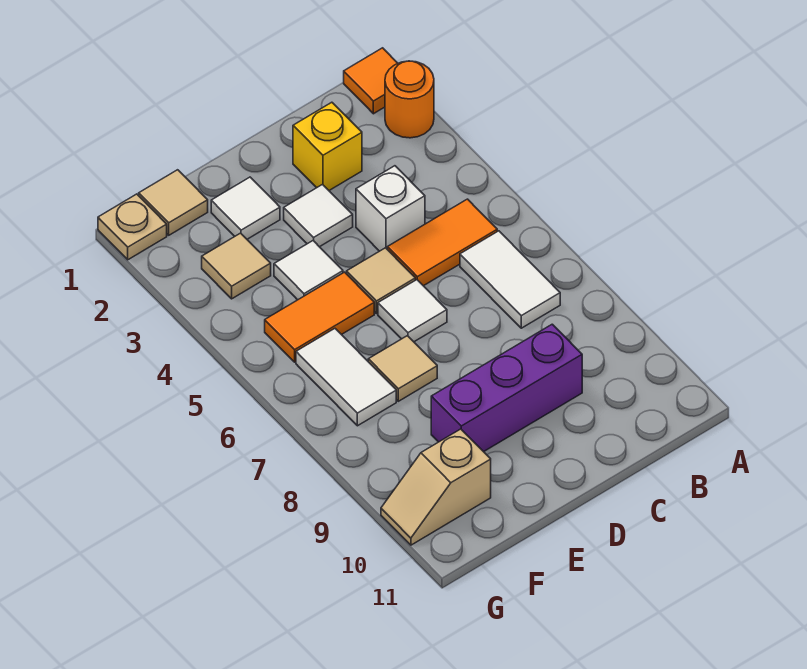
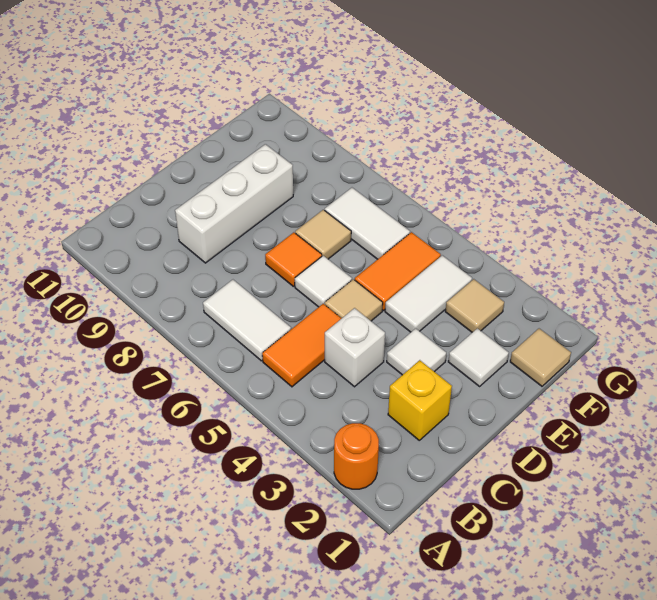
orange 1x1 tile [344,48,398,114] -> orange 1x1 tile moved to [265,232,322,286]
purple 1x3 brick [431,324,582,452] -> white 1x3 brick [175,144,293,263]
white 1x1 tile [274,241,343,300] -> white 1x2 tile [385,255,472,332]
tan 1x2 slope [381,429,491,545] -> none
tan 1x1 plate [98,194,167,260] -> none

